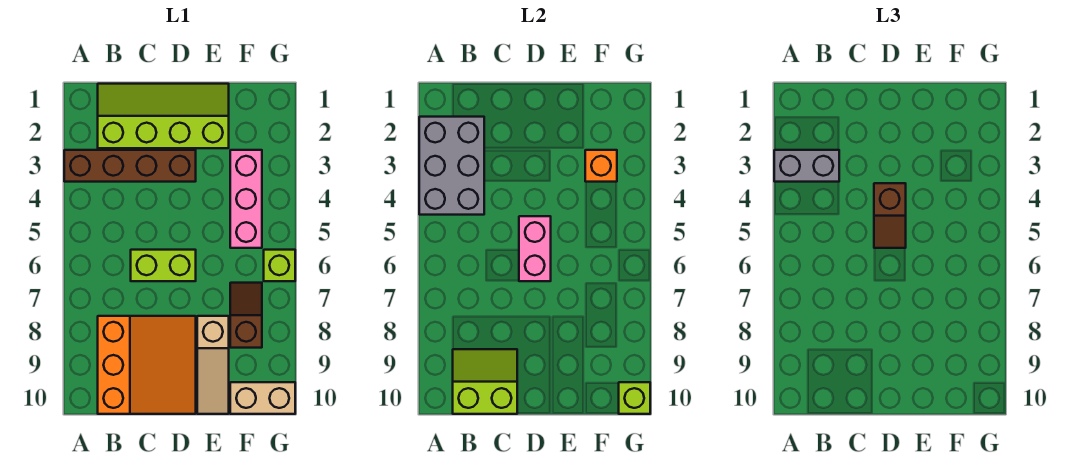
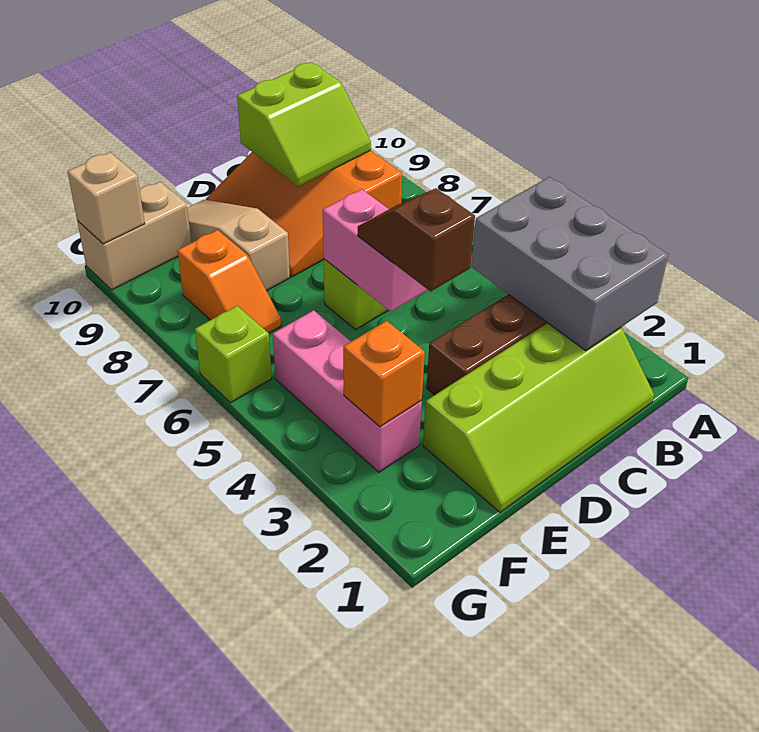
grey 1x2 brick [774,150,839,182] -> none
brown 1x2 slope [230,283,262,348] -> orange 1x2 slope [177,230,281,333]
lime 1x1 brick [619,382,650,414] -> tan 1x1 brick [68,152,145,244]

